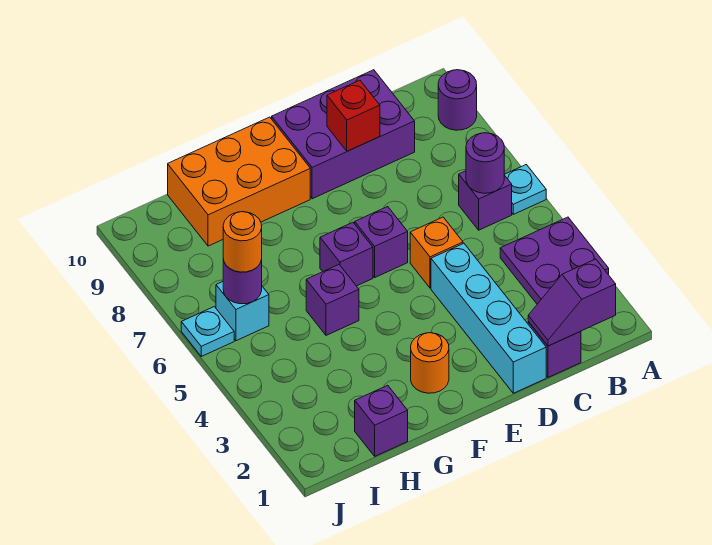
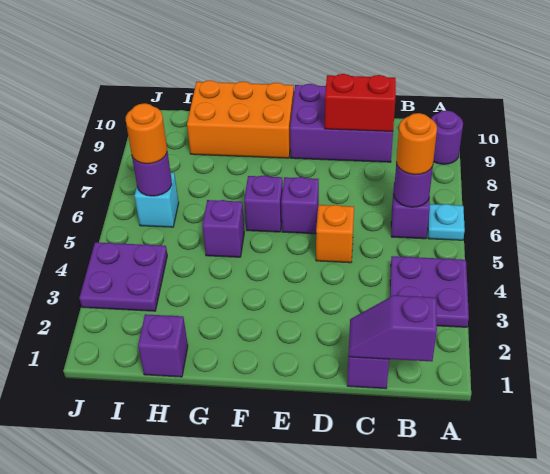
cyan 1x4 brick [431,243,546,393] -> none
red 1x1 brick [327,80,380,151] -> red 1x2 brick [325,74,396,131]
orange 1x1 round brick [411,333,449,393] -> orange 1x1 round brick moved to [396,113,437,175]
none -> purple 2x2 plate [79,242,167,311]
cyan 1x1 plate [181,307,234,356] -> none

